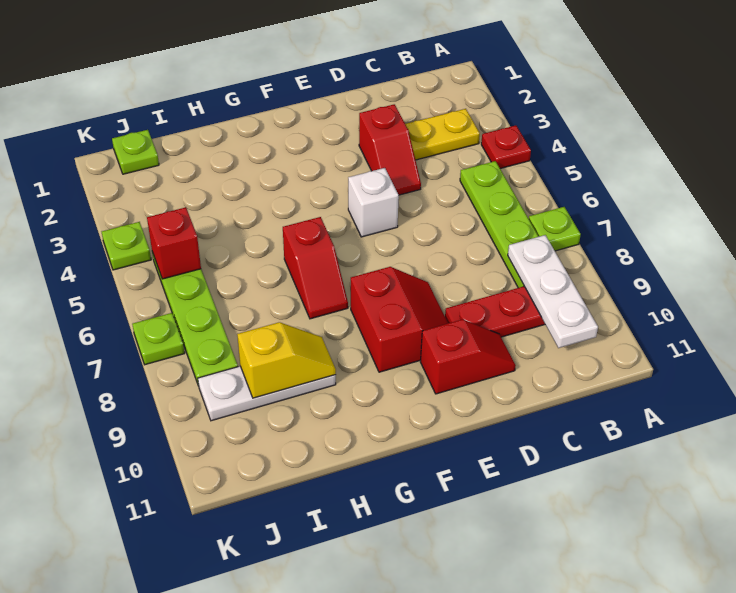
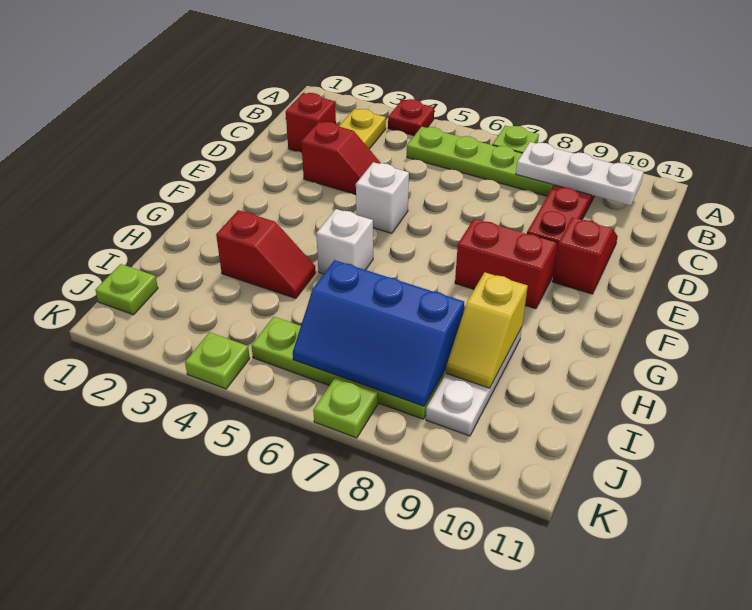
none -> white 1x1 brick [316,209,373,274]
red 1x2 slope [283,217,348,319] -> red 1x2 slope moved to [216,210,316,298]
yellow 1x2 slope [237,322,336,398] -> yellow 1x2 slope turned to [446,272,528,388]
none -> blue 2x3 slope [293,260,464,406]
red 1x1 brick [147,207,201,279] -> red 1x1 brick moved to [286,93,336,153]

